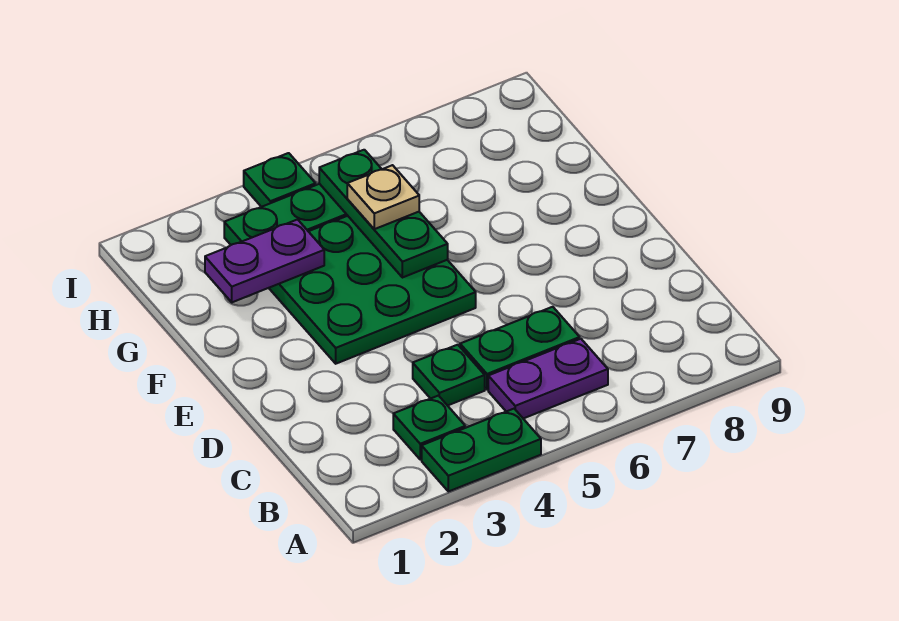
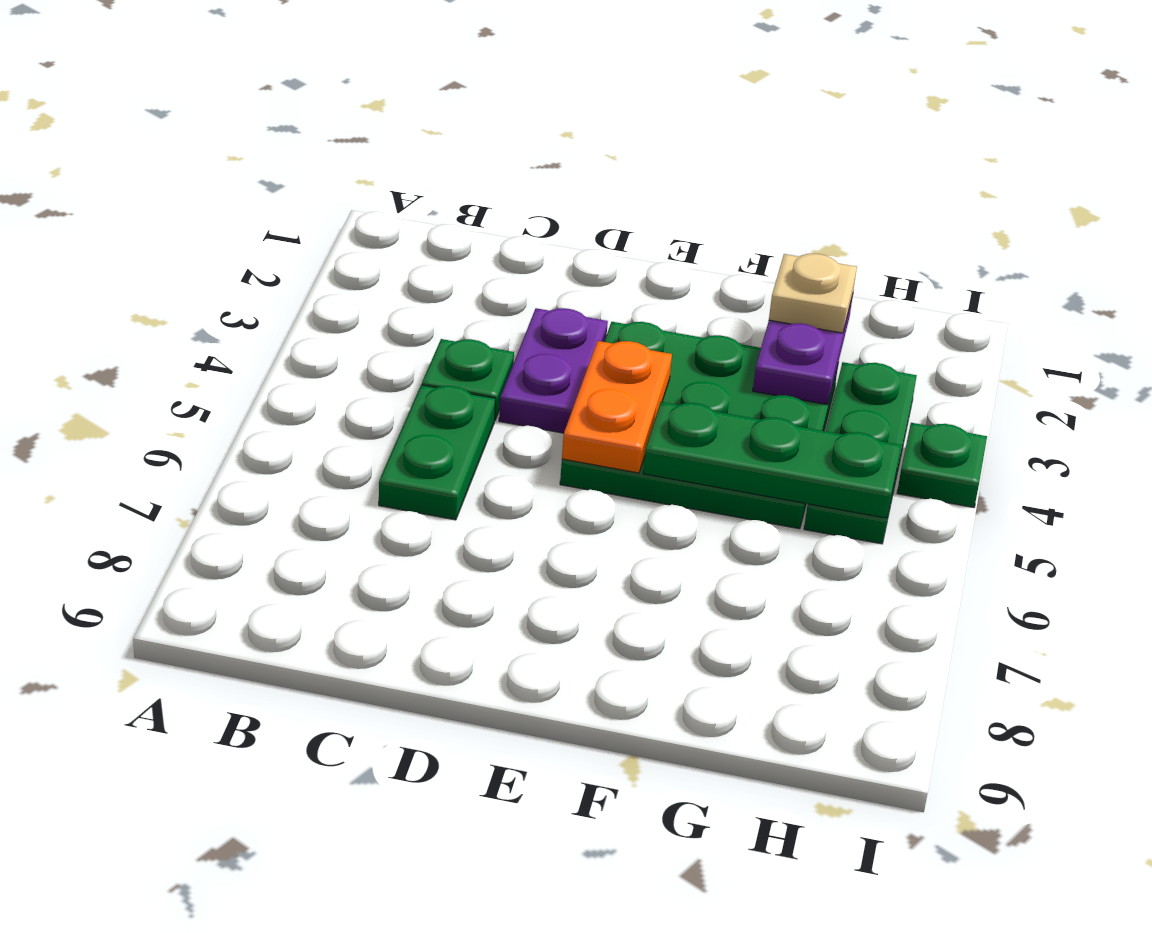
green 1x2 plate [422,409,541,492] -> none
green 1x1 plate [393,396,465,460] -> none
purple 1x2 plate [488,339,608,419] -> purple 1x2 plate moved to [499,308,608,433]
none -> orange 1x2 plate [562,341,672,473]
tan 1x1 plate [347,165,419,229] -> tan 1x1 plate moved to [769,254,857,333]

